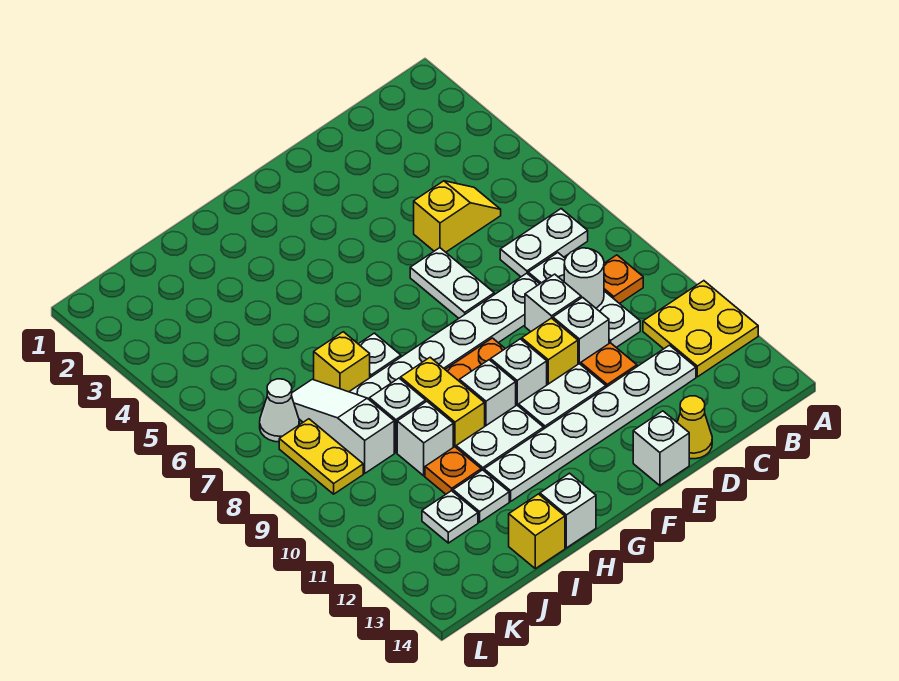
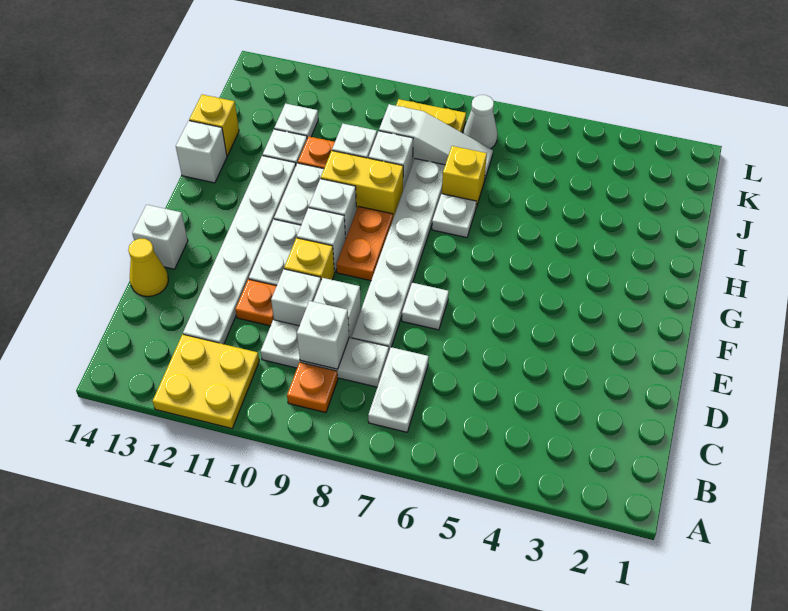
yellow 1x2 slope [414,181,501,252] -> none
white 1x1 round brick [564,248,604,308] -> white 1x1 brick [297,301,349,369]
white 1x2 plate [410,248,494,318] -> white 1x1 plate [402,283,449,330]

